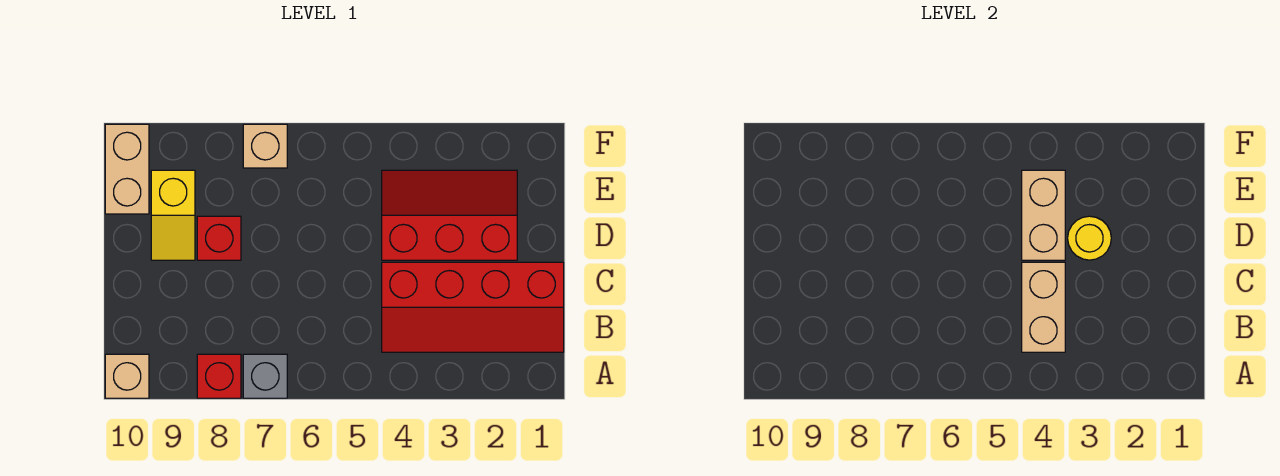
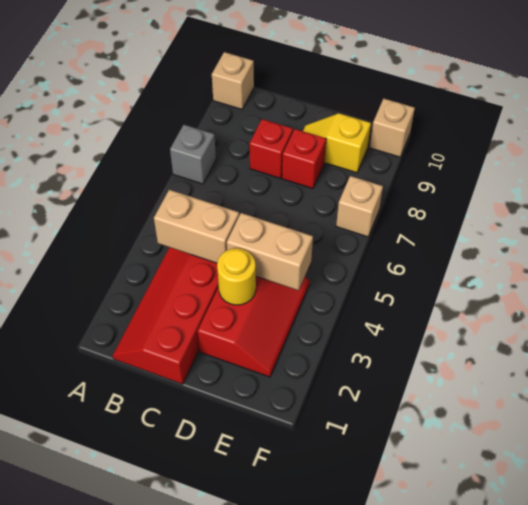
red 1x1 brick [197,354,241,398] -> red 1x1 brick moved to [249,119,293,178]
tan 1x2 brick [105,124,149,214] -> tan 1x1 brick [370,99,415,157]

